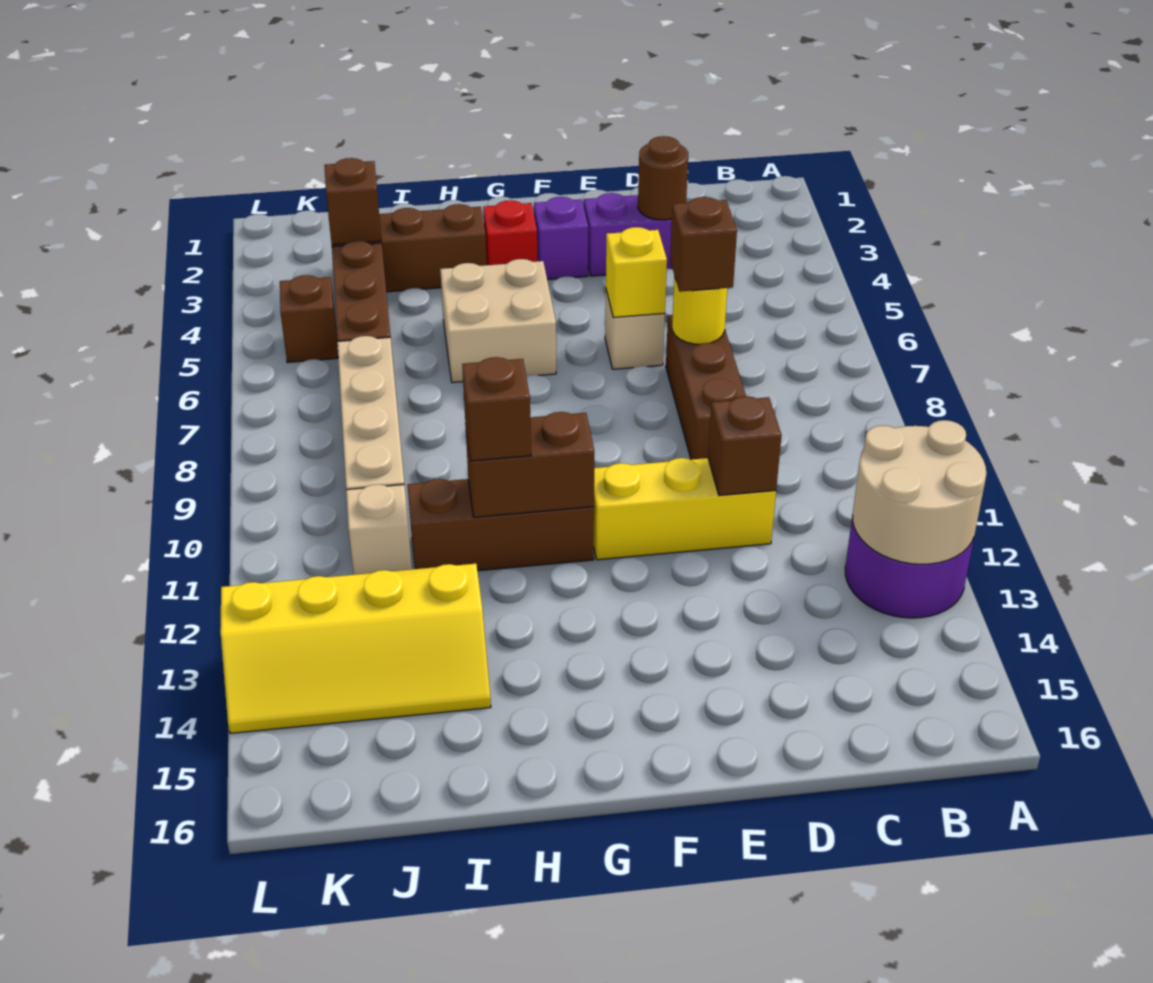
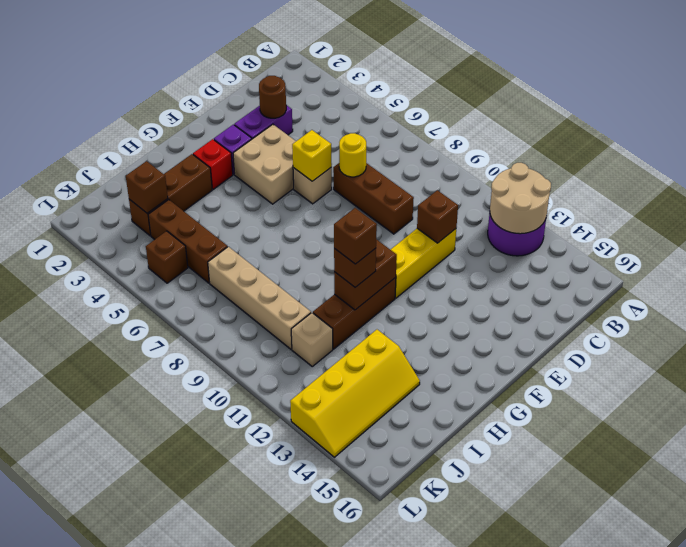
brown 1x1 brick [670,197,737,292] -> brown 1x1 brick moved to [334,208,377,264]
tan 2x2 brick [440,259,556,383] -> tan 2x2 brick moved to [233,124,296,204]

